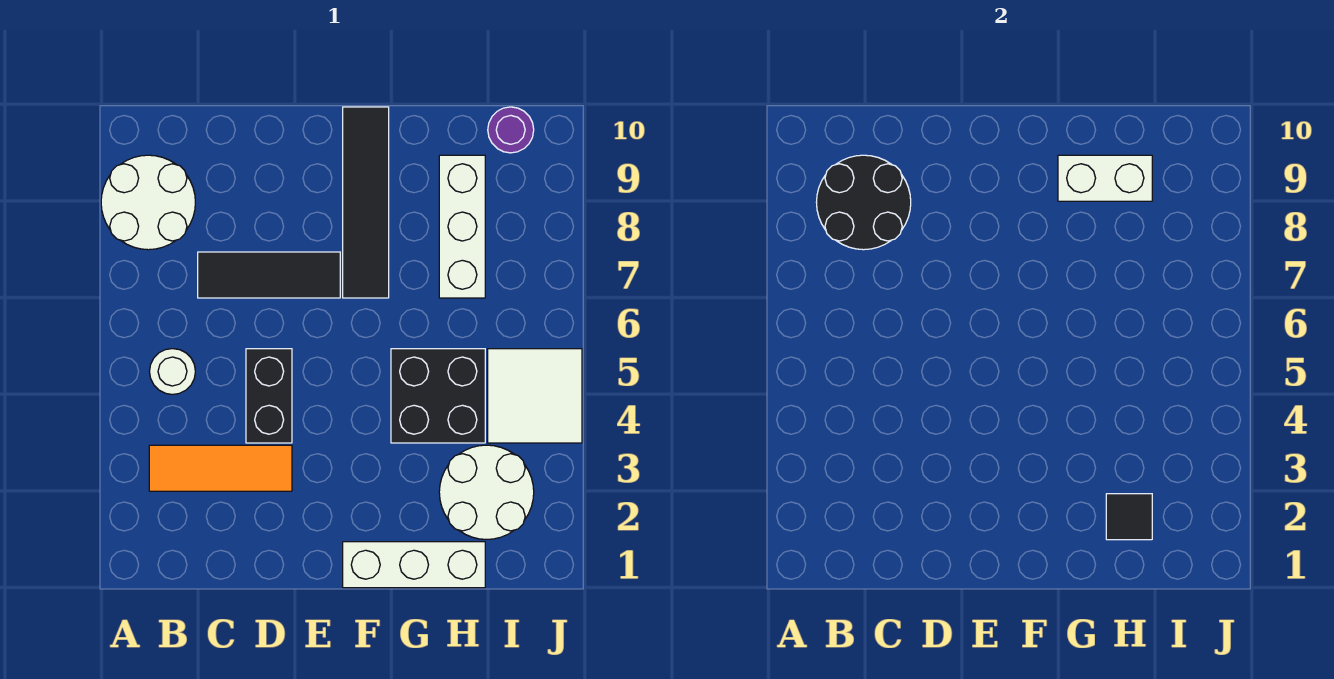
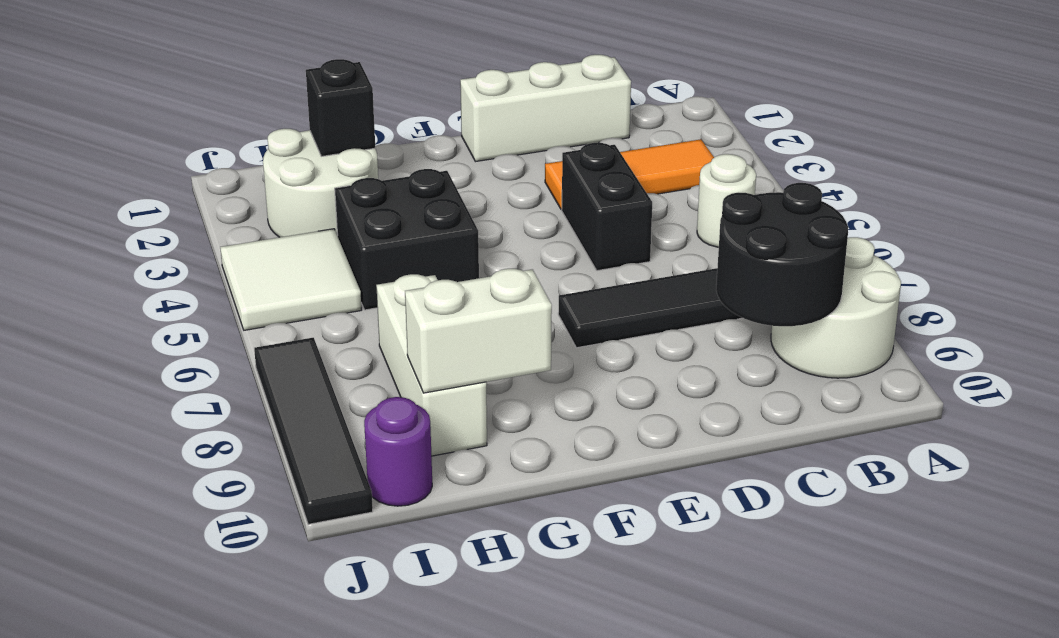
white 1x3 brick [343,542,485,588] -> white 1x3 brick moved to [460,55,631,162]
black 1x4 tile [343,107,389,298] -> black 1x4 tile moved to [254,338,373,524]
black 1x1 tile [1106,494,1152,540] -> black 1x1 brick [306,59,375,156]

